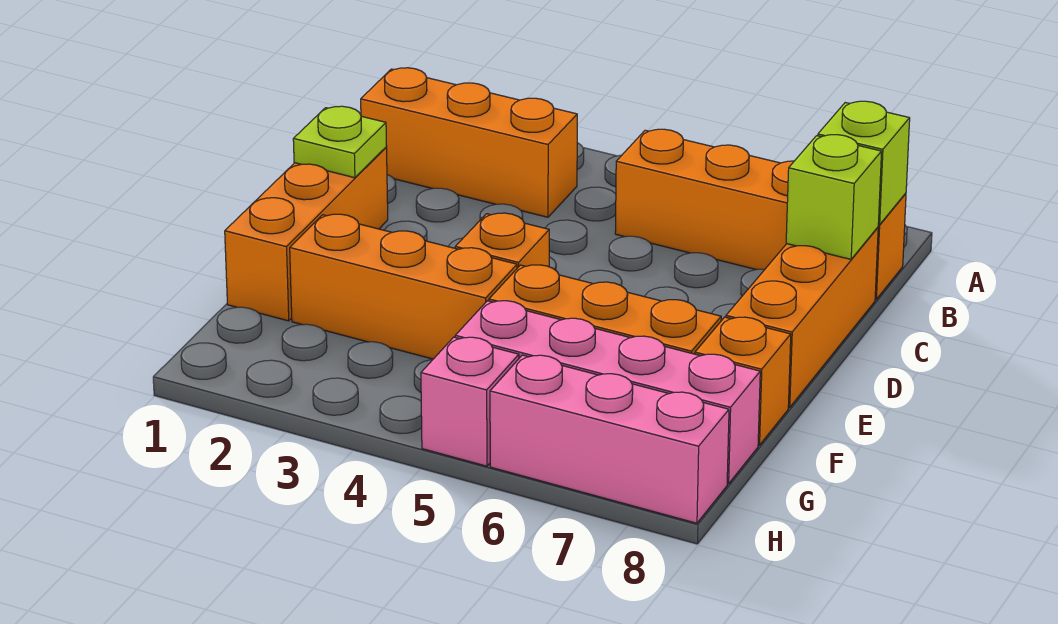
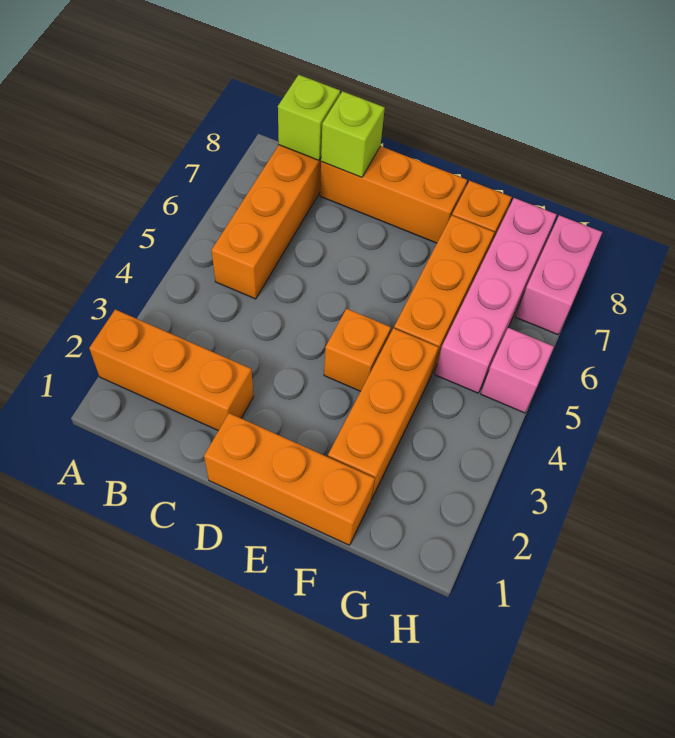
orange 1x3 brick [361,68,577,217] -> orange 1x3 brick turned to [89,310,254,431]
lime 1x1 plate [293,106,387,178] -> none
pink 1x3 brick [490,355,729,523] -> pink 1x2 brick [516,215,602,335]

